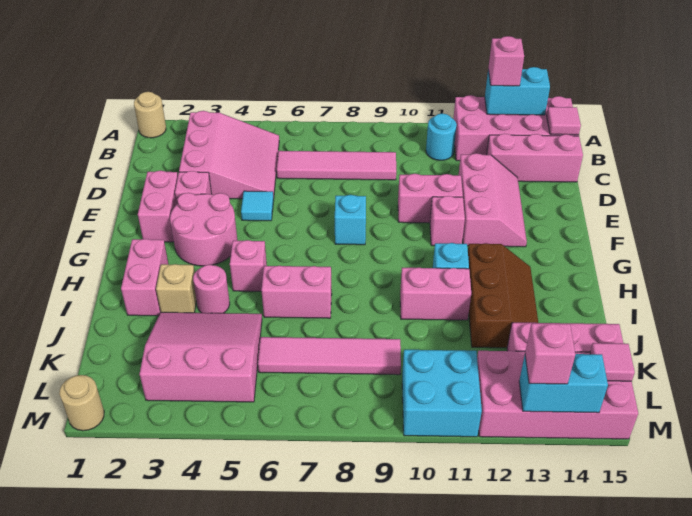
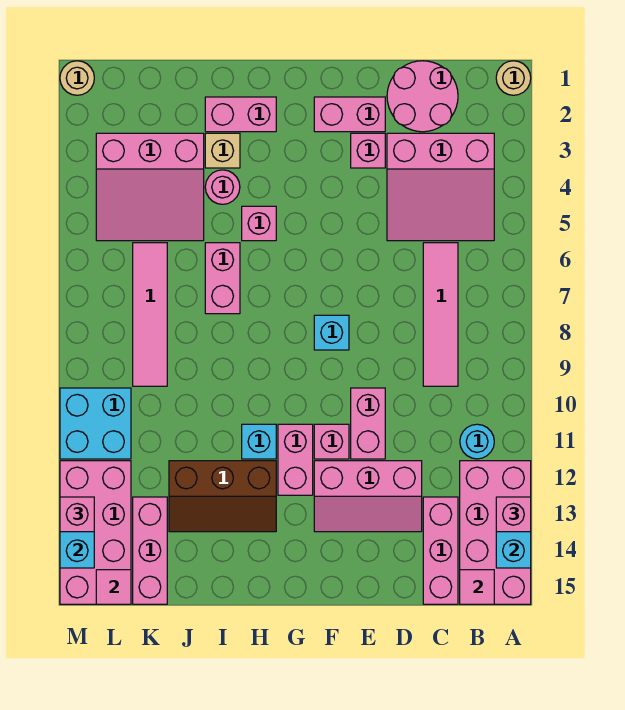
cyan 1x1 tile [241,191,274,221] -> none
pink 2x2 round brick [170,193,237,266] -> pink 2x2 round brick moved to [387,61,458,132]
pink 1x2 brick [400,267,471,320] -> pink 1x2 brick moved to [278,424,313,495]
pink 3x3 slope [140,312,262,402] -> pink 3x3 slope turned to [96,133,204,241]

